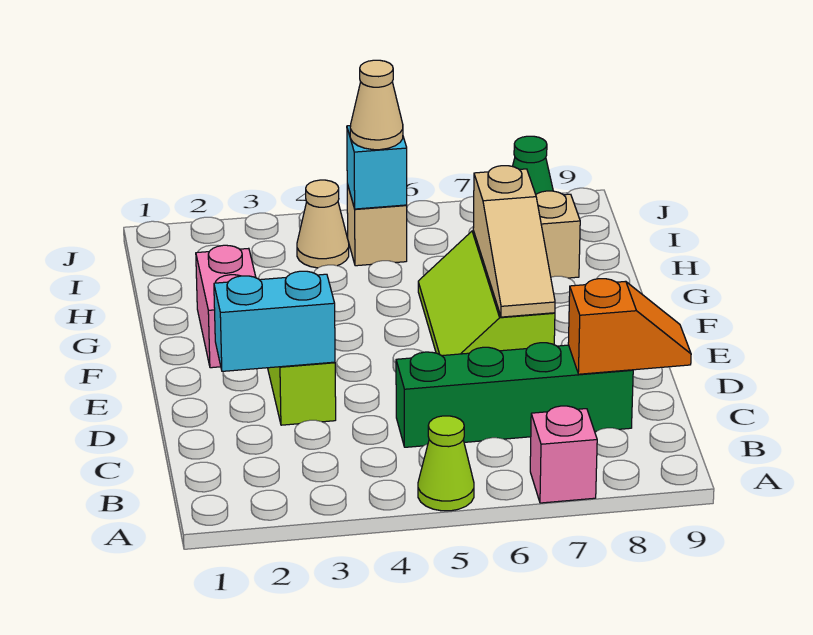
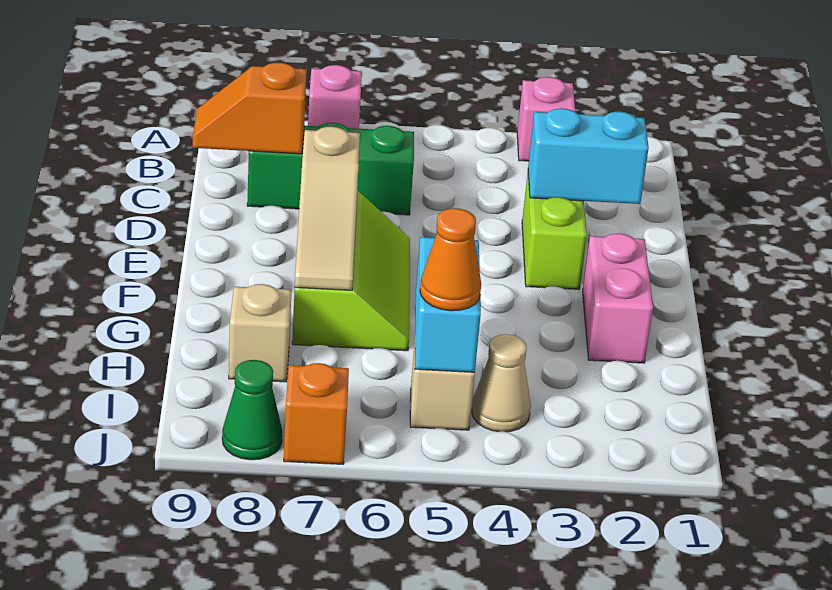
none -> pink 1x1 brick [517,77,575,161]
lime 1x1 cone [418,416,474,511] -> none
green 1x4 brick [396,343,633,447] -> green 1x3 brick [247,123,414,215]
tan 1x3 slope [473,166,555,317] -> tan 1x3 slope turned to [295,127,360,290]
cyan 1x1 brick [347,126,407,209] -> cyan 1x2 brick [415,237,481,372]
tan 1x1 cone [350,60,403,150] -> orange 1x1 cone [420,208,481,311]
none -> orange 1x1 brick [284,363,349,464]

